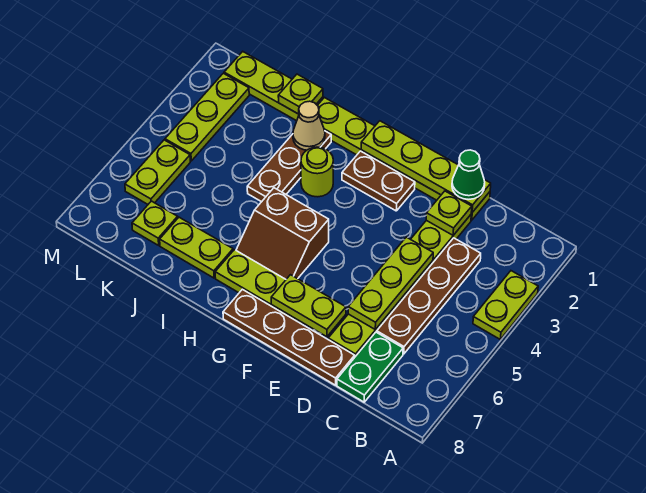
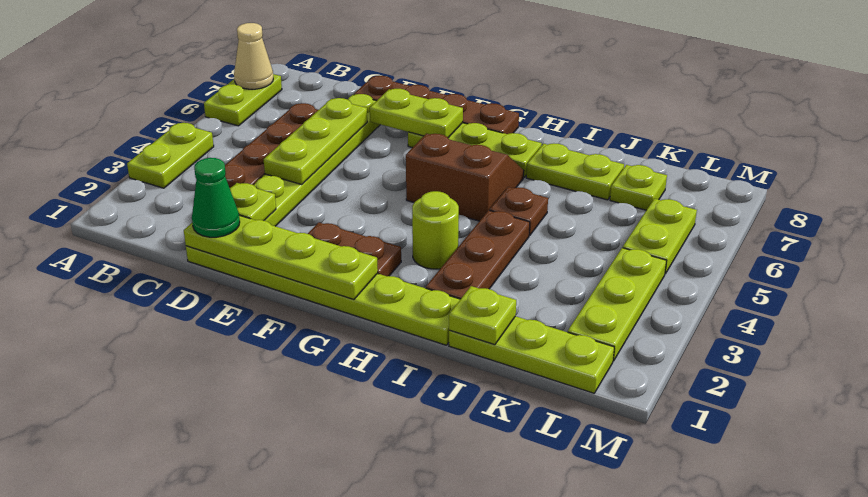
none -> lime 1x2 plate [204,74,282,126]
green 1x2 plate [337,332,403,402] -> none
tan 1x1 cone [293,101,325,150] -> tan 1x1 cone moved to [234,23,273,89]
none -> brown 1x1 plate [490,187,548,236]

